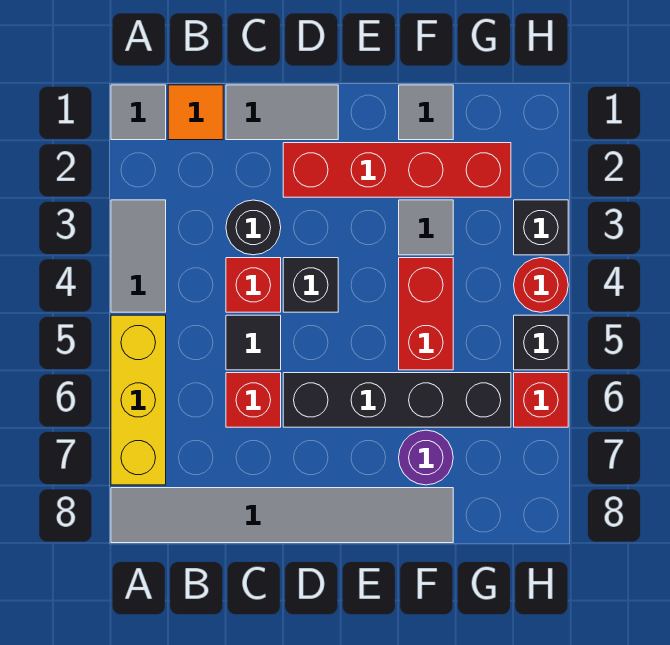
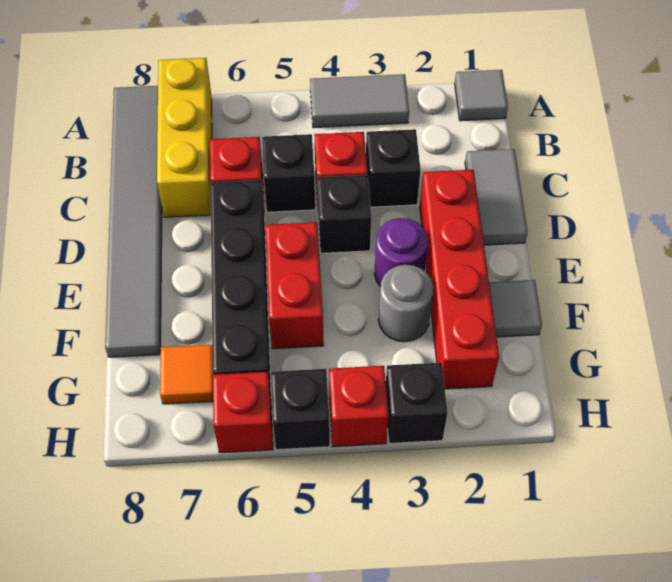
yellow 1x3 brick [111,315,166,485] -> yellow 1x3 brick turned to [157,58,212,217]
orange 1x1 tile [168,85,223,140] -> orange 1x1 tile moved to [160,345,213,404]
black 1x1 round brick [226,200,281,255] -> black 1x1 brick [366,129,421,207]
black 1x1 tile [226,315,281,370] -> black 1x1 brick [262,134,315,212]
grey 1x1 tile [399,200,453,255] -> grey 1x1 round brick [378,265,433,342]
red 1x2 brick [399,258,453,370] -> red 1x2 brick turned to [266,222,324,349]
purple 1x1 round brick [399,430,453,485] -> purple 1x1 round brick moved to [374,218,428,287]
red 1x1 round brick [514,258,568,312] -> red 1x1 brick [329,366,389,447]

